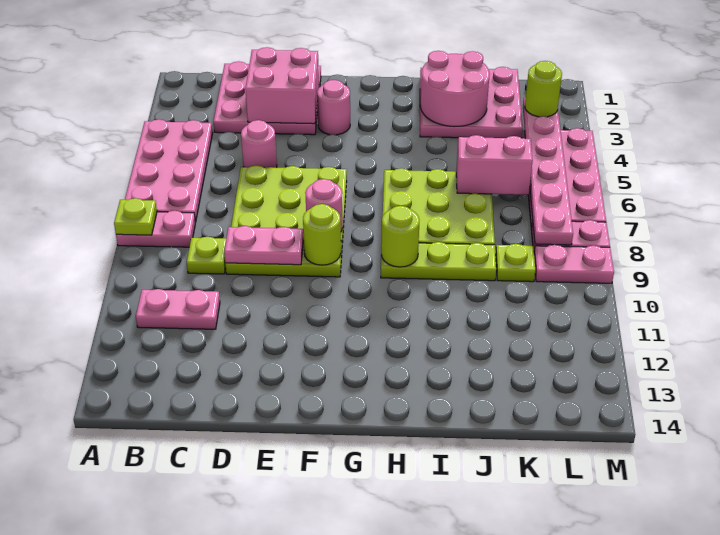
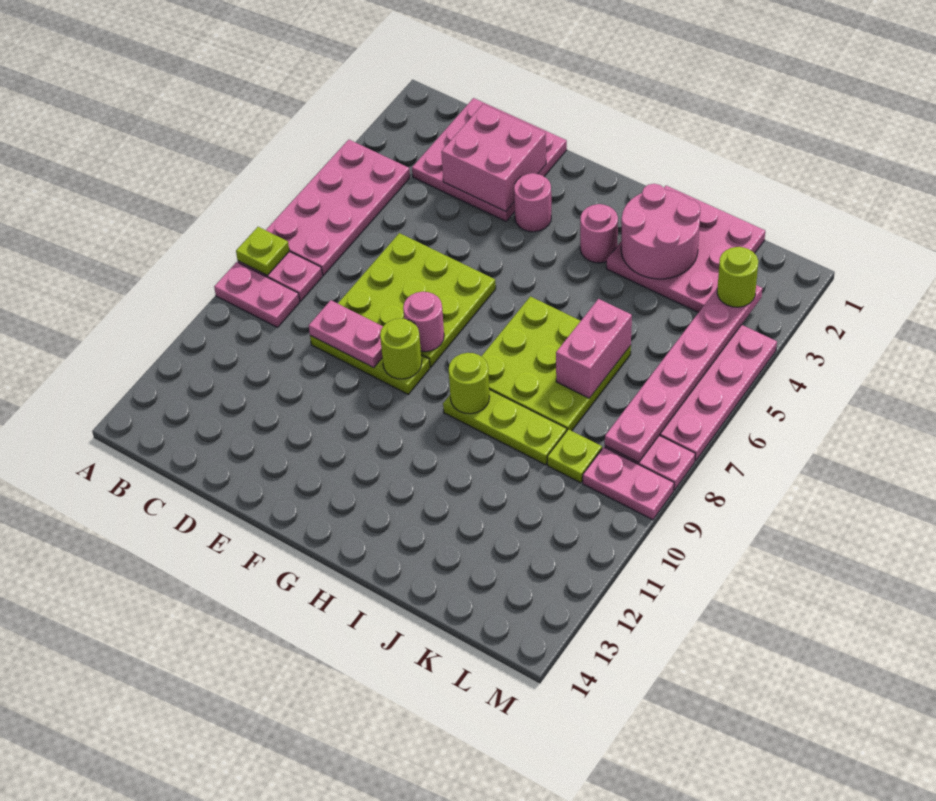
pink 1x2 plate [136,289,220,329] -> pink 1x2 plate moved to [214,262,300,327]
lime 1x1 plate [187,237,226,274] -> none
pink 1x1 round brick [241,120,277,168] -> pink 1x1 round brick moved to [580,204,618,263]
pink 1x2 brick [456,135,533,195] -> pink 1x2 brick turned to [556,299,632,398]

